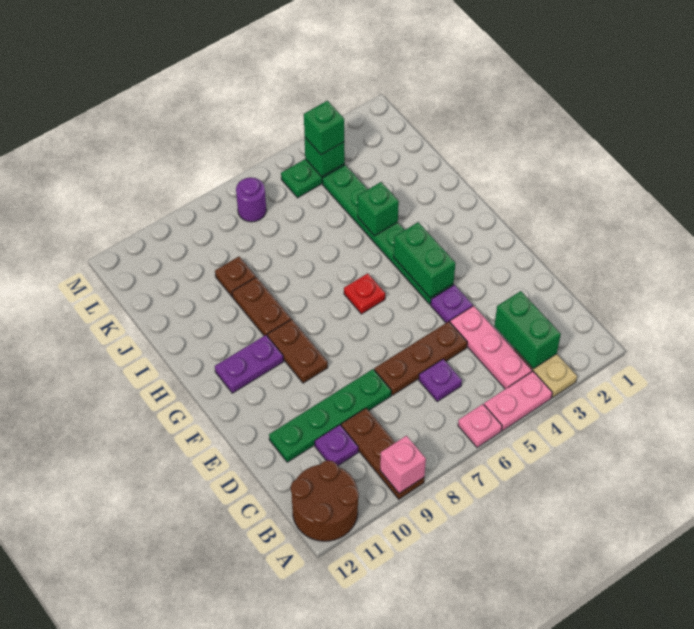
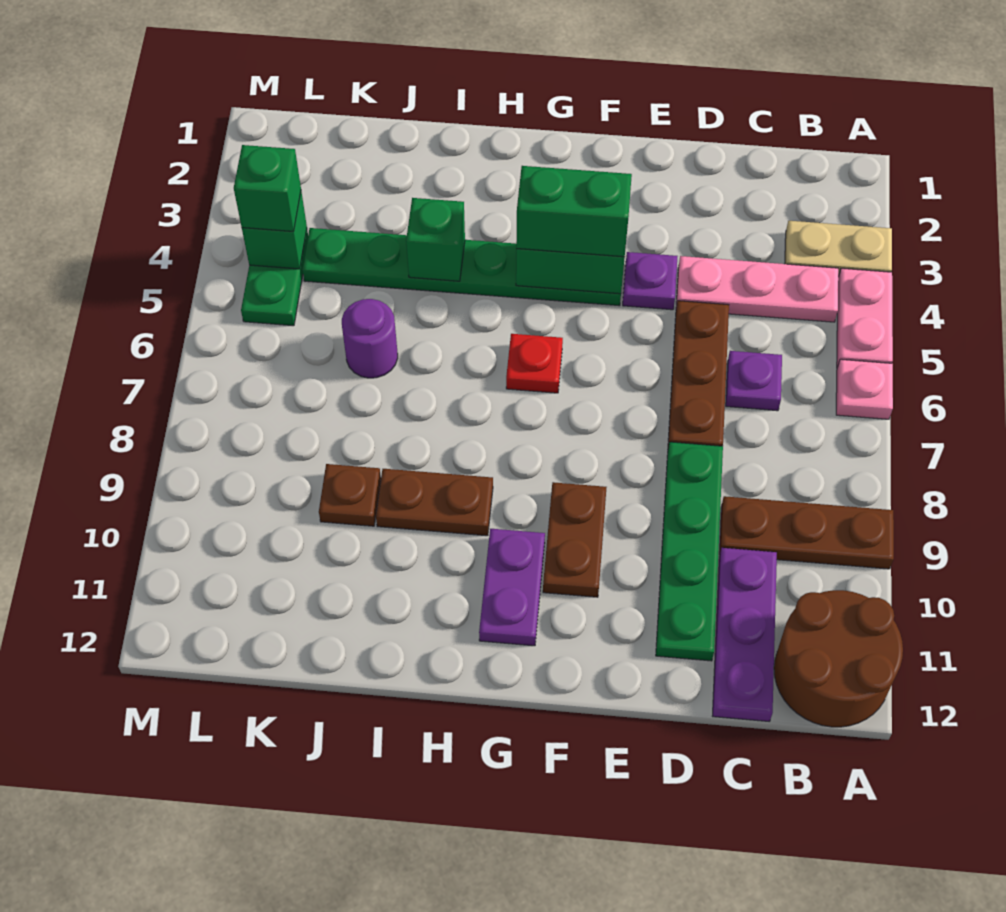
pink 1x1 brick [380,436,426,493] -> none
green 1x2 brick [494,291,561,369] -> green 1x2 brick moved to [516,166,632,257]
purple 1x1 plate [315,425,358,465] -> purple 1x3 plate [713,548,777,721]
brown 1x2 plate [267,319,328,383] -> brown 1x2 plate turned to [543,482,607,597]
purple 1x1 round brick [236,178,266,222] -> purple 1x1 round brick moved to [342,299,398,378]

